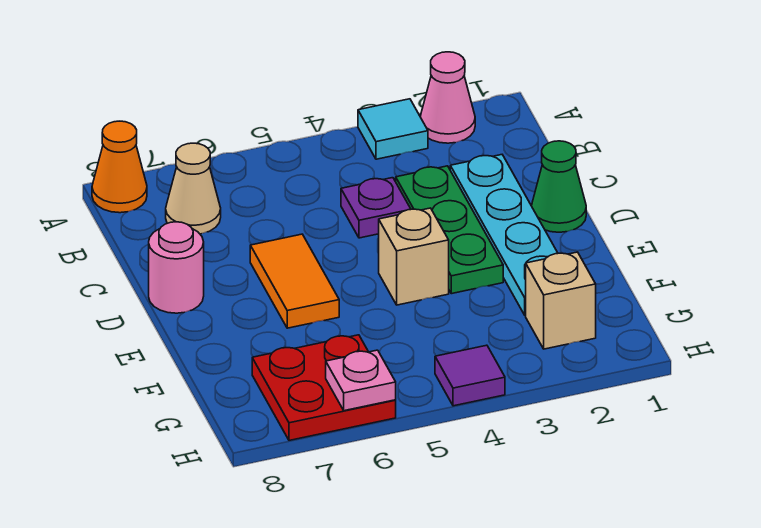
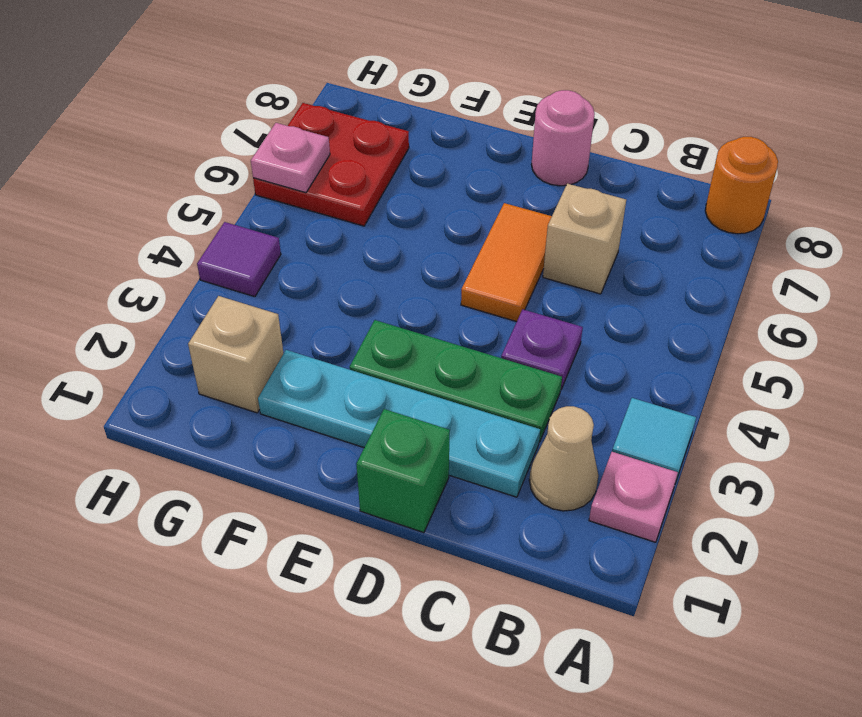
pink 1x1 cone [420,52,475,143] -> pink 1x1 plate [589,452,678,542]
orange 1x1 cone [92,121,147,213] -> orange 1x1 round brick [705,137,778,234]
tan 1x1 cone [166,143,221,234] -> tan 1x1 cone moved to [529,406,598,511]
green 1x1 cone [532,141,586,232] -> green 1x1 brick [357,409,450,533]
orange 1x2 tile [250,234,339,328] -> orange 1x2 tile turned to [461,203,552,322]
tan 1x1 brick [379,208,449,305] -> tan 1x1 brick moved to [543,184,626,294]

